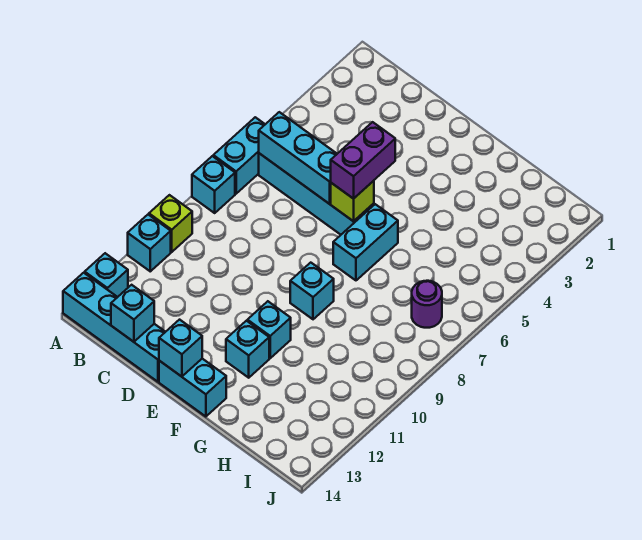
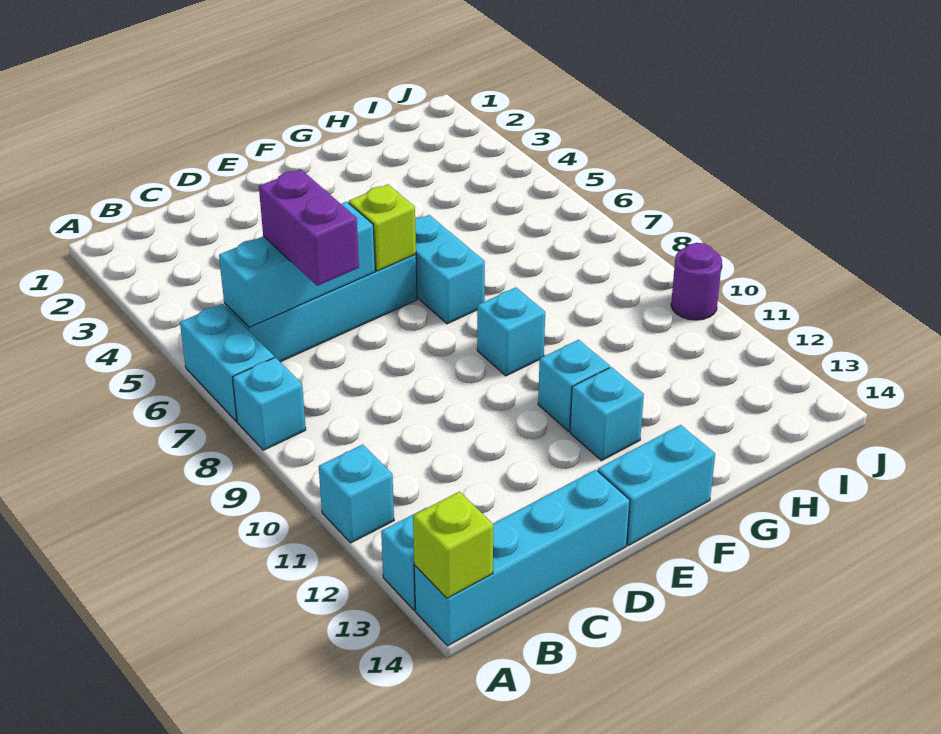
lime 1x1 brick [149,195,192,252] -> lime 1x1 brick moved to [413,492,493,598]
cyan 1x1 brick [111,285,154,342] -> none
purple 1x2 brick [331,122,395,199] -> purple 1x2 brick moved to [259,169,359,286]
cyan 1x1 brick [159,320,202,377] -> none
purple 1x1 round brick [412,281,442,328] -> purple 1x1 round brick moved to [671,243,722,320]

